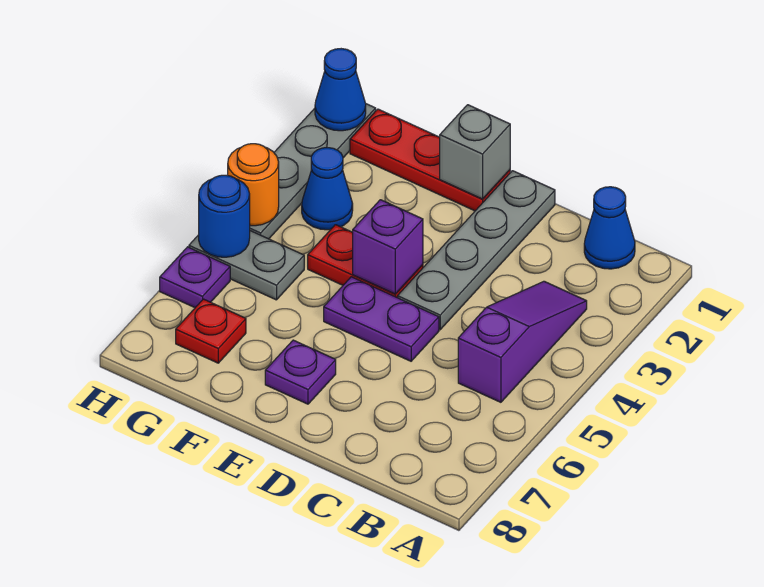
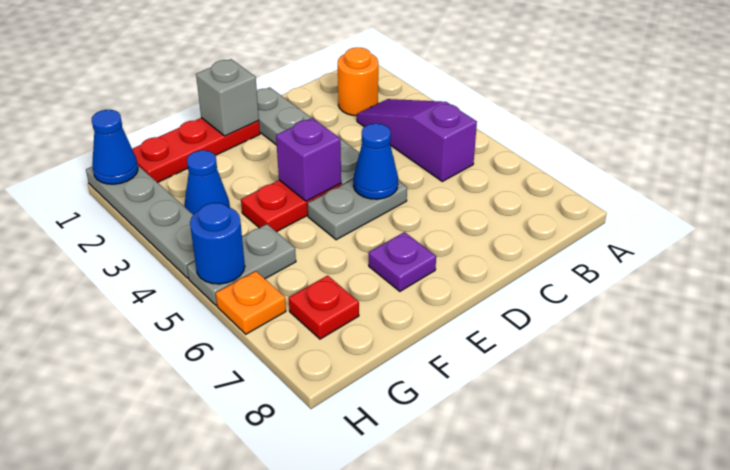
blue 1x1 cone [584,187,635,269] -> blue 1x1 cone moved to [353,124,398,199]
purple 1x2 plate [324,277,439,361] -> grey 1x2 plate [307,180,407,240]
orange 1x1 round brick [228,144,279,226] -> orange 1x1 round brick moved to [338,48,378,116]
purple 1x1 plate [160,247,230,308] -> orange 1x1 plate [216,271,286,334]

